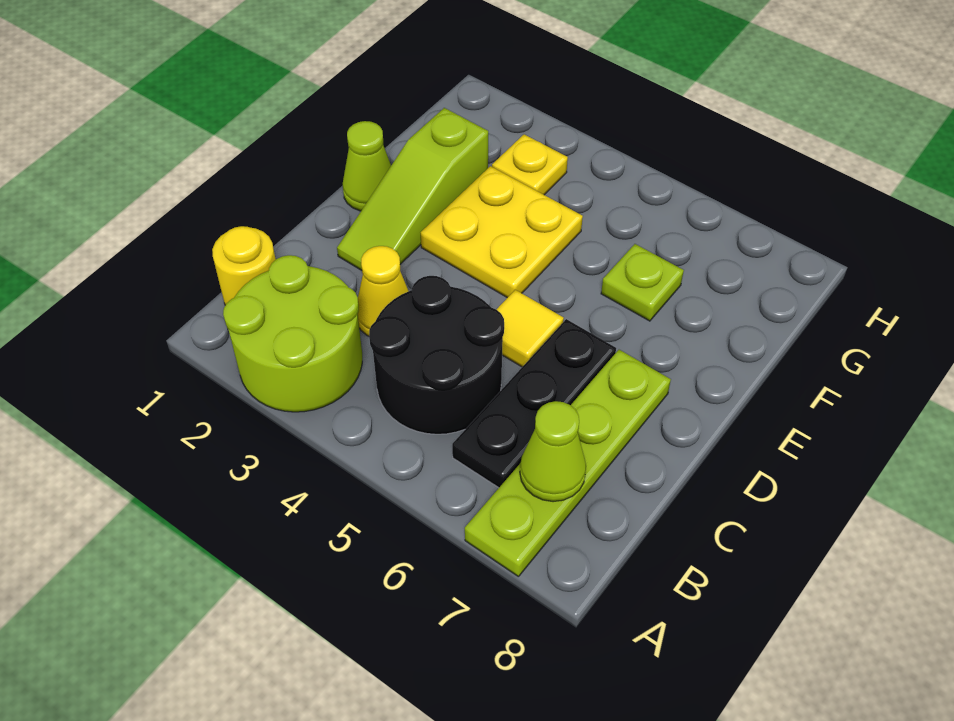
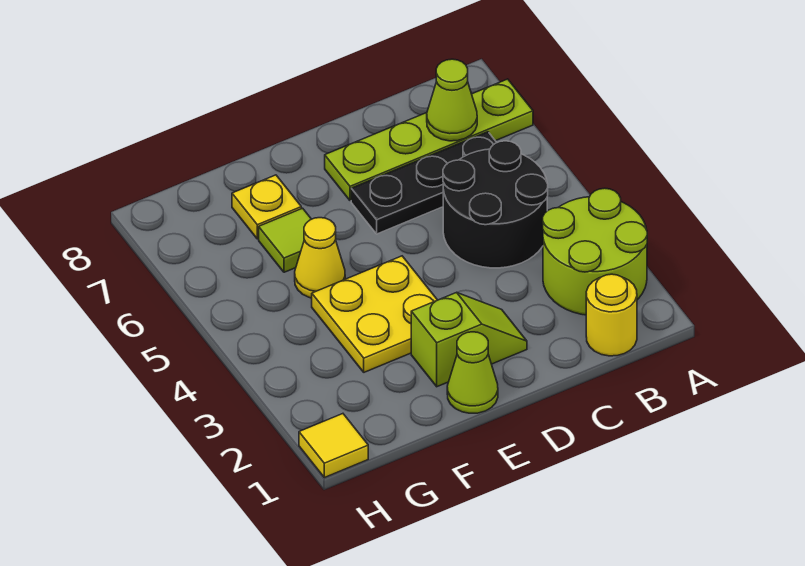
yellow 1x1 cone [358,246,408,336] -> yellow 1x1 cone moved to [295,218,345,298]
lime 1x3 slope [337,108,488,270] -> lime 1x2 slope [411,292,527,387]
yellow 1x1 tile [496,290,564,367] -> yellow 1x1 tile moved to [299,414,368,478]
lime 1x1 plate [601,244,684,321] -> lime 1x1 tile [259,208,311,272]
yellow 1x1 plate [492,134,568,195] -> yellow 1x1 plate moved to [232,175,301,239]

